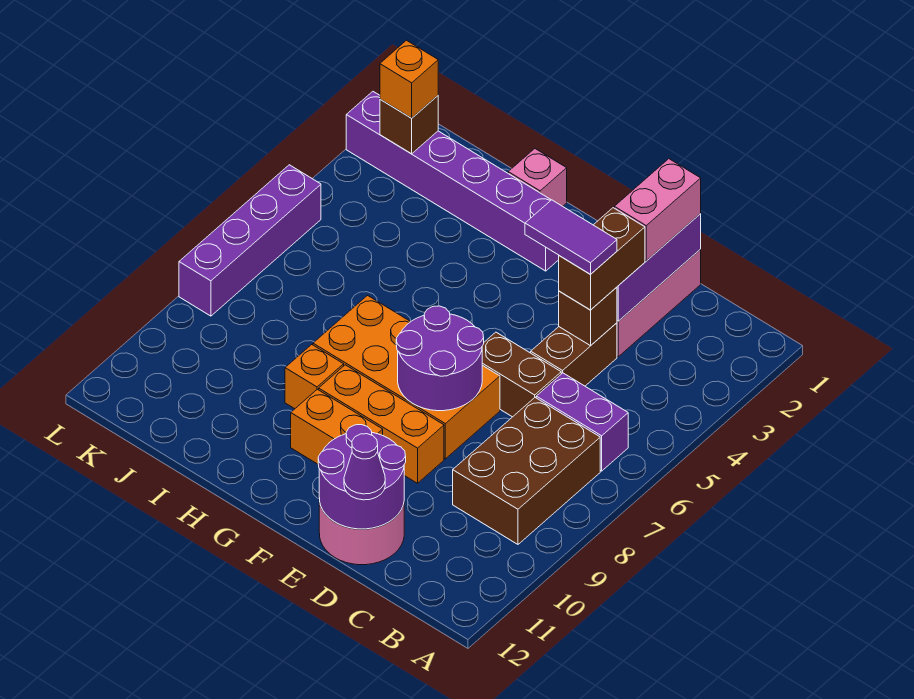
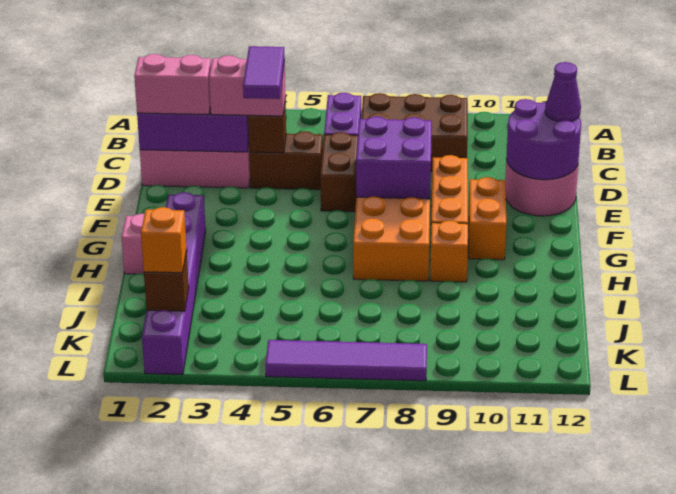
brown 1x2 brick [559,208,645,310] -> pink 1x2 brick [209,55,285,116]
purple 2x2 round brick [396,306,484,411] -> purple 2x2 brick [356,116,432,199]
purple 1x4 brick [179,165,321,316] -> purple 1x4 tile [265,340,427,381]

